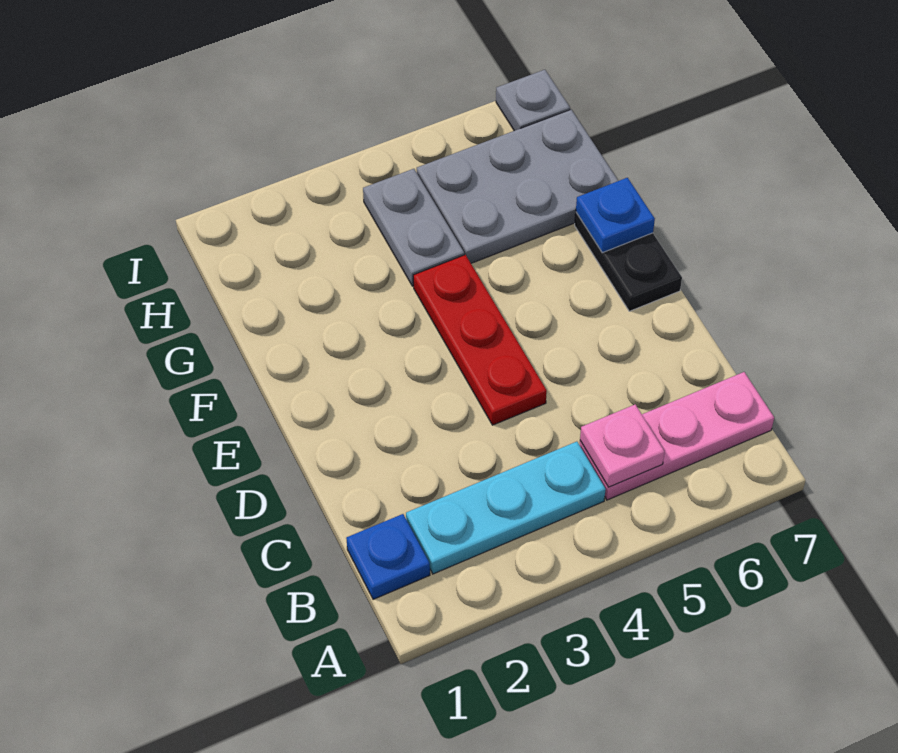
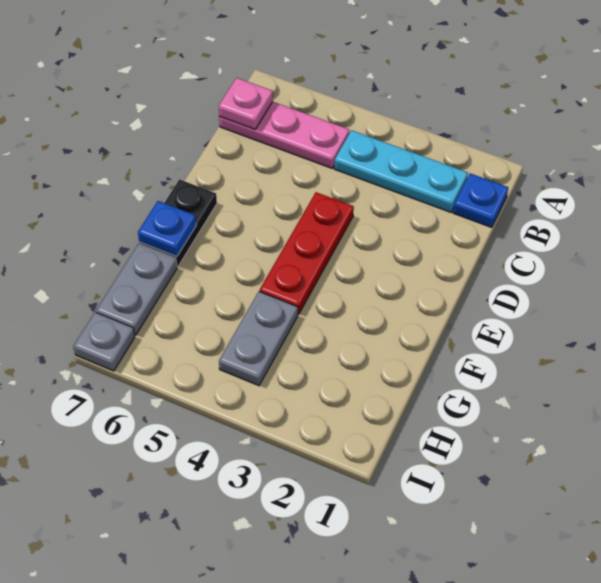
pink 1x1 plate [580,405,665,487] -> pink 1x1 plate moved to [219,78,273,129]
grey 2x3 plate [417,110,618,263] -> grey 1x2 plate [96,244,177,335]

